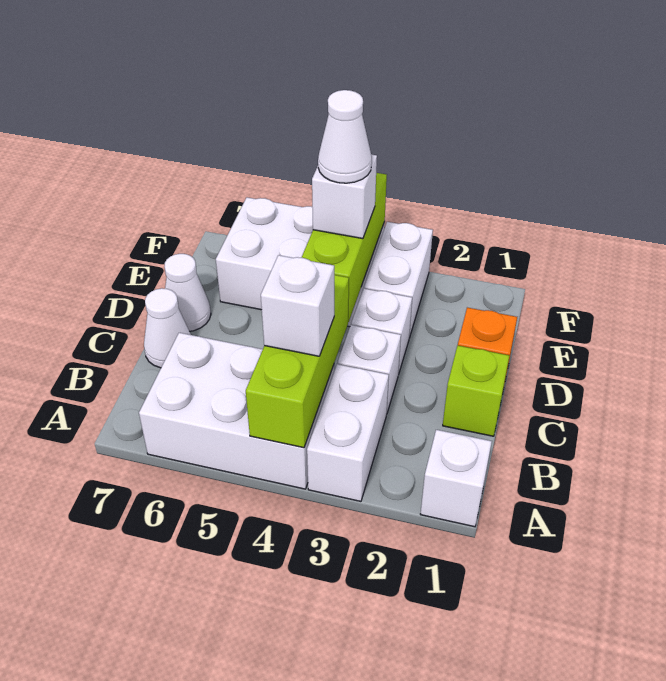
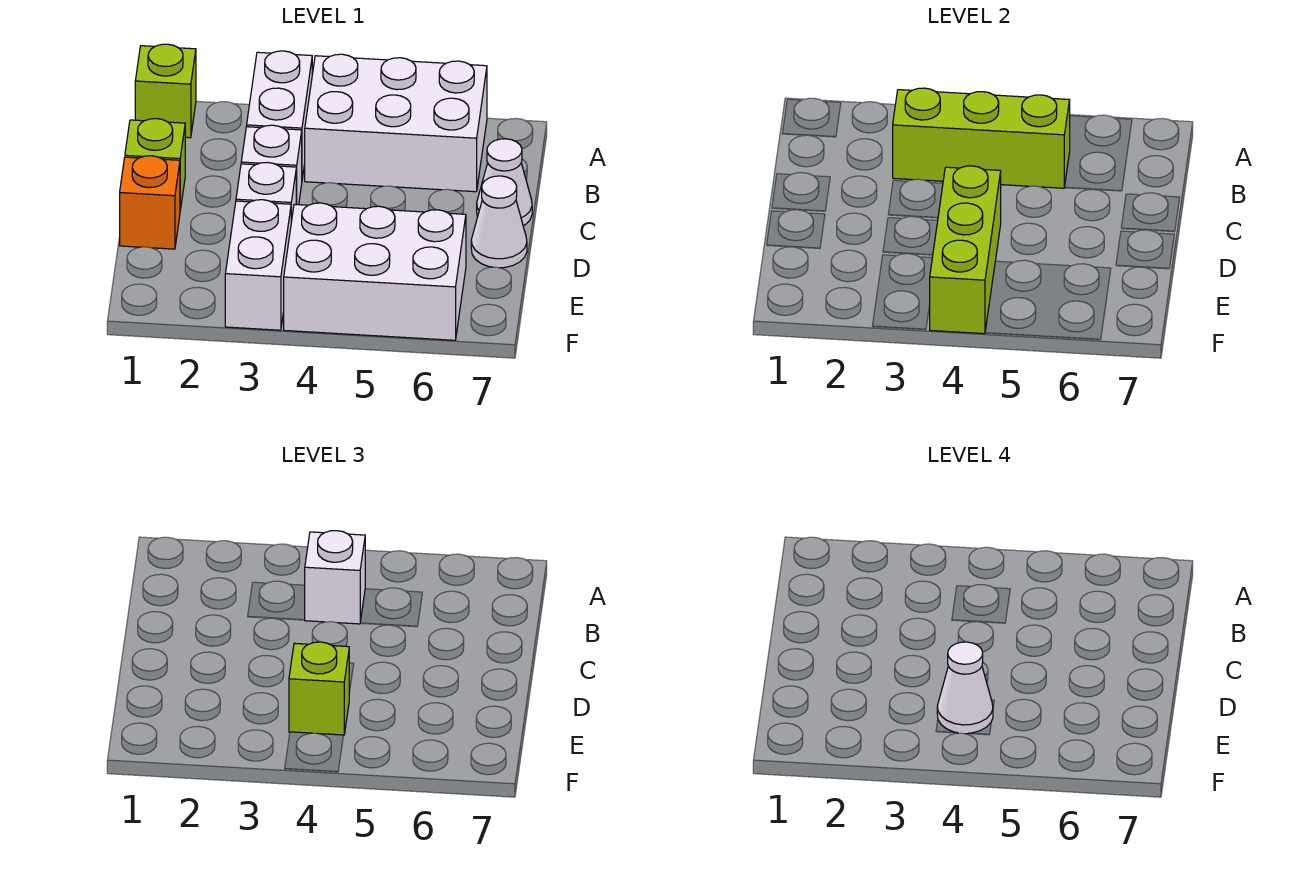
white 1x1 brick [421,430,492,527] -> lime 1x1 brick [135,44,196,138]
lime 1x3 brick [246,275,349,448] -> lime 1x3 brick turned to [893,88,1070,188]
white 1x1 brick [312,154,377,239] -> lime 1x1 brick [289,642,349,735]

